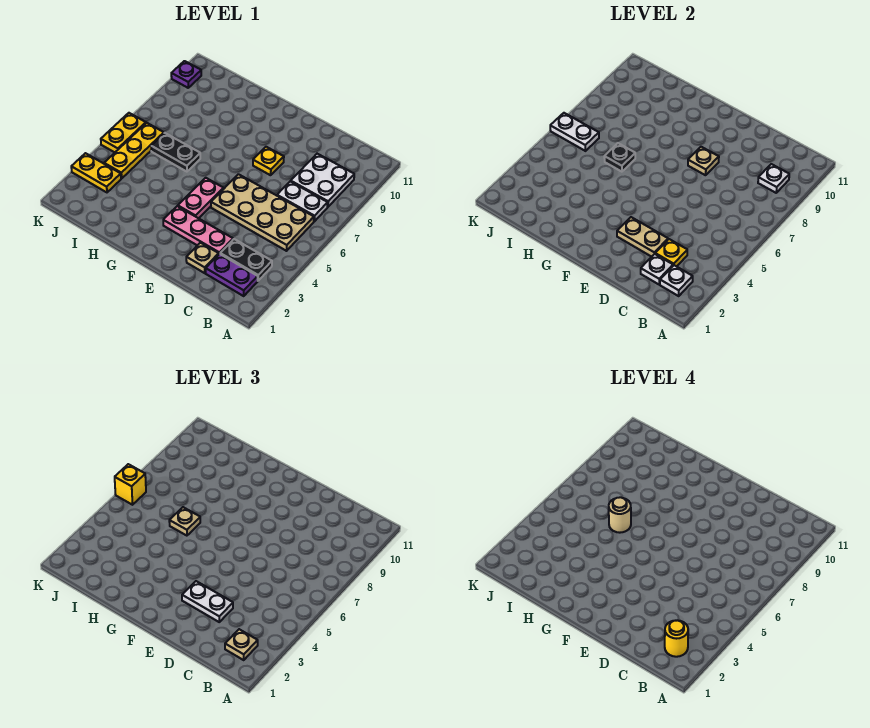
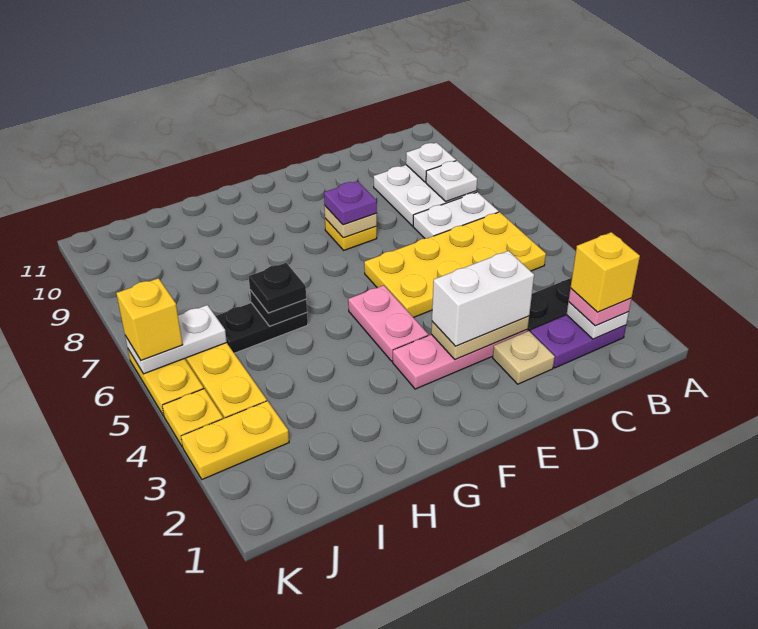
tan 1x1 plate [225,629,258,660] -> pink 1x1 plate [569,289,631,326]
yellow 1x1 round brick [665,620,688,657] -> yellow 1x1 brick [571,232,640,312]
tan 2x4 plate [211,174,314,251] -> yellow 2x4 plate [364,212,546,318]
white 1x1 plate [641,254,673,284] -> white 1x1 plate moved to [426,161,477,201]
yellow 1x1 plate [655,239,687,267] -> yellow 1x1 plate moved to [162,389,223,447]
white 1x2 plate [182,581,233,622] -> white 1x2 brick [432,251,534,346]
tan 1x1 plate [169,507,200,536] -> black 1x1 plate [249,263,306,313]
tan 1x1 round brick [609,497,631,533] -> none
purple 1x1 plate [171,61,201,88] -> purple 1x1 plate moved to [324,181,377,225]

